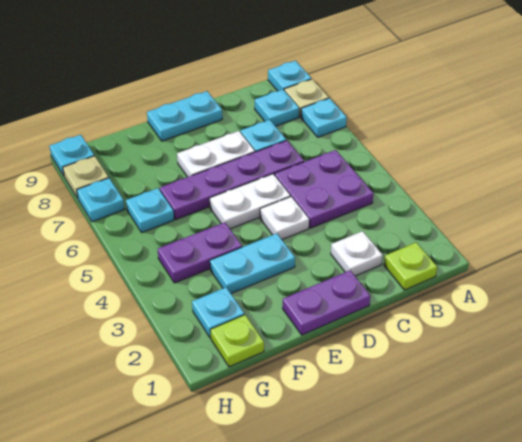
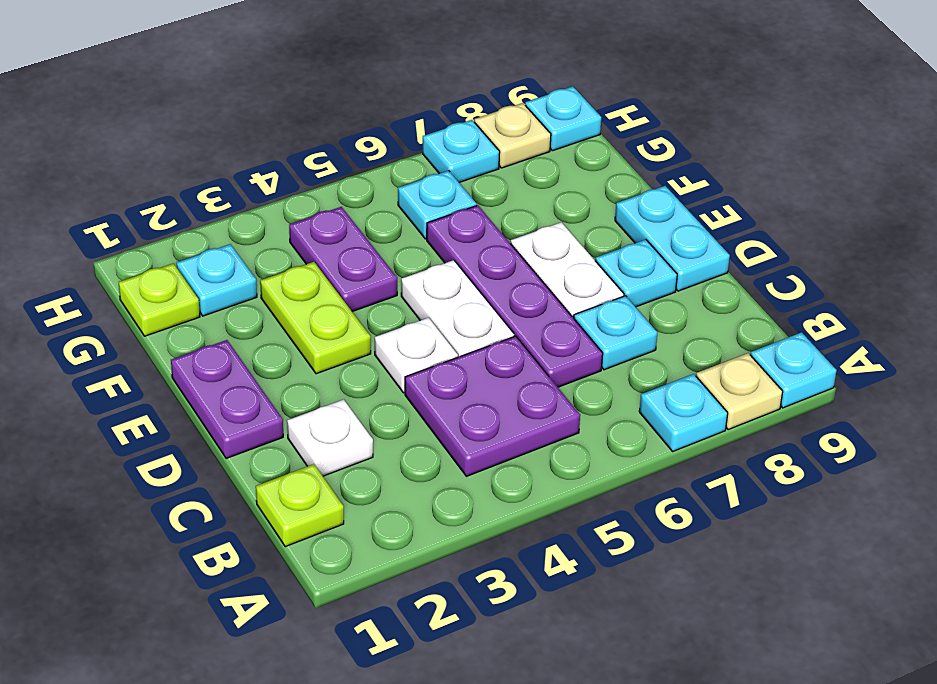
cyan 1x1 plate [255,89,299,126] -> cyan 1x1 plate moved to [595,240,677,307]
cyan 1x2 plate [210,233,295,293] -> lime 1x2 plate [260,262,371,374]

